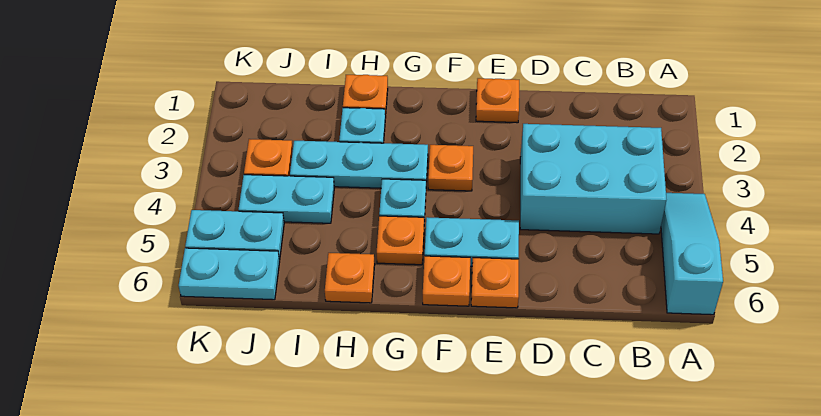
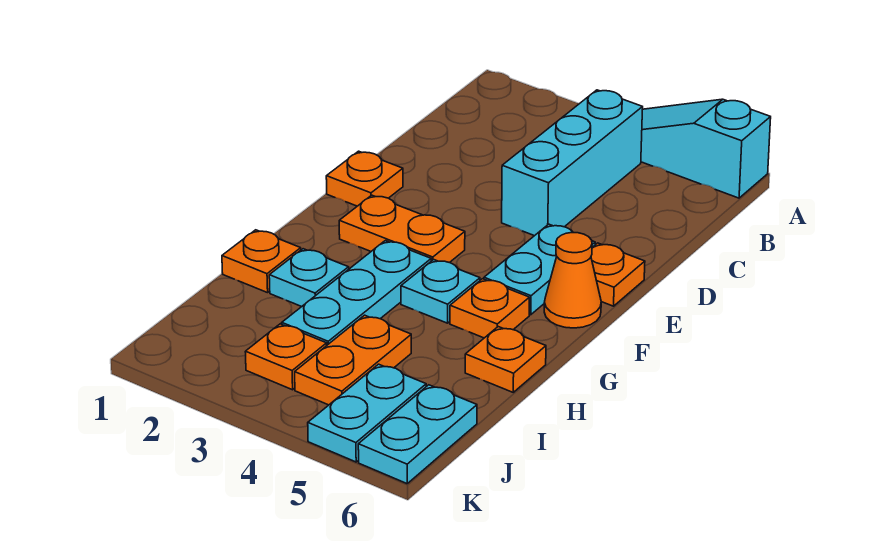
cyan 2x3 brick [520,124,666,234] -> cyan 1x3 brick [502,90,643,236]
orange 1x1 plate [428,145,473,191] -> orange 1x2 plate [339,195,465,263]
orange 1x1 plate [423,256,470,306] -> orange 1x1 cone [544,233,601,328]
cyan 1x2 plate [239,175,334,223] -> orange 1x2 plate [295,315,411,405]

